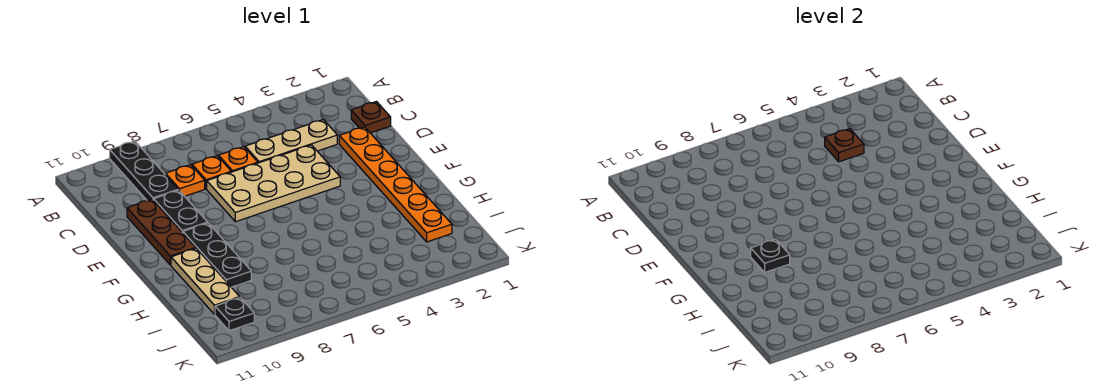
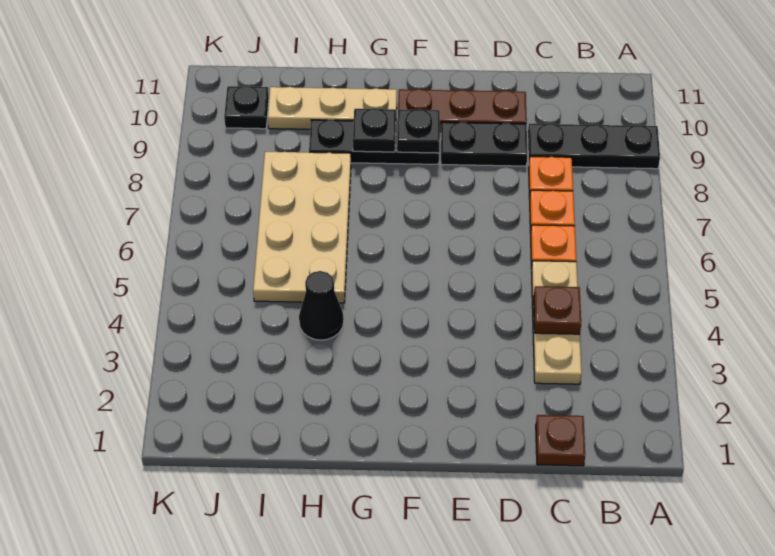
orange 1x6 plate [339,127,452,242] -> none
tan 2x4 plate [207,145,340,222] -> tan 2x4 plate moved to [253,152,351,303]
none -> black 1x1 plate [397,109,440,153]
none -> black 1x1 cone [299,271,344,340]

